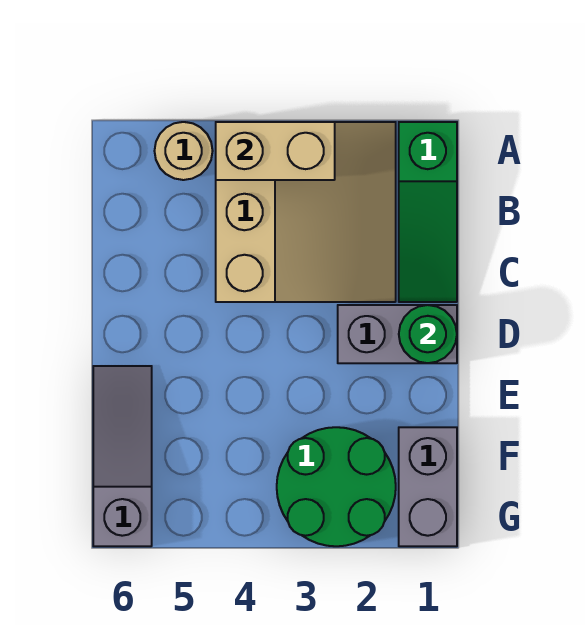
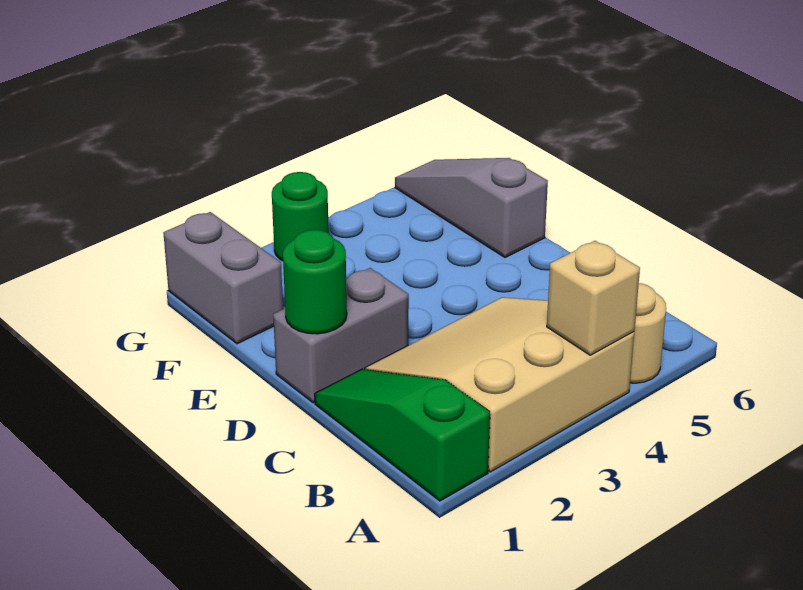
tan 3x3 slope [216,122,396,302] -> tan 3x3 slope turned to [365,297,634,472]
tan 1x2 brick [216,122,335,180] -> tan 1x1 brick [547,241,640,355]
grey 1x3 slope [93,366,152,546] -> grey 1x3 slope turned to [395,158,548,258]
green 2x2 round brick [277,427,396,546] -> green 1x1 round brick [272,172,329,261]

